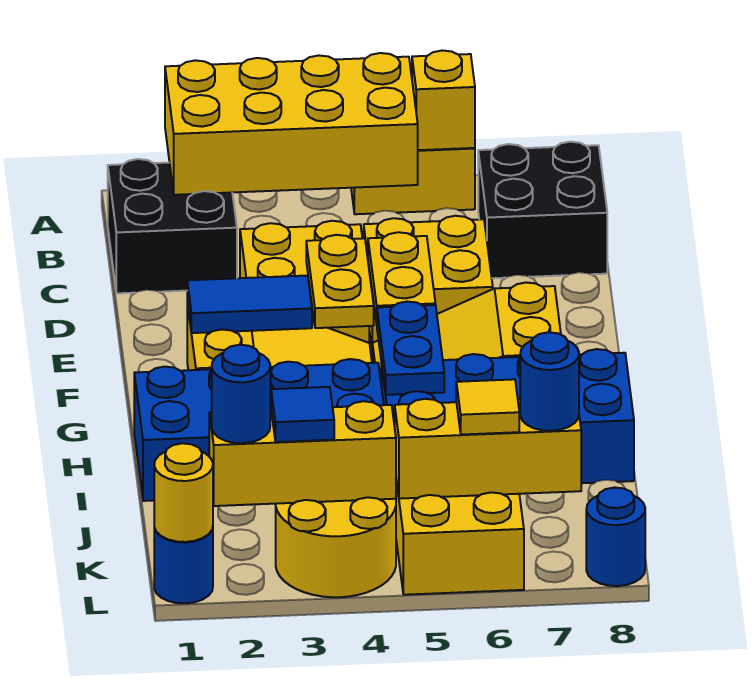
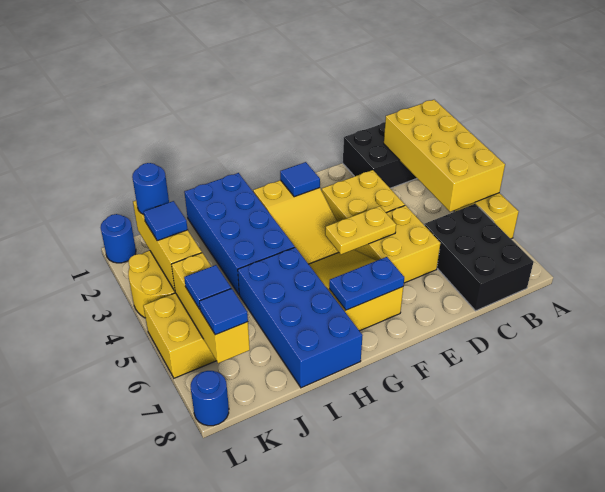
yellow 1x1 brick [412,50,475,150] -> none
black 2x2 brick [478,142,607,278] -> black 2x3 brick [424,204,533,311]
yellow 1x2 plate [306,235,374,328] -> none
blue 1x2 tile [187,276,312,333] -> blue 1x1 tile [280,162,320,197]
blue 1x2 plate [377,302,444,395] -> blue 1x2 plate moved to [329,257,404,310]
yellow 1x1 tile [456,379,519,435] -> blue 1x1 tile [184,265,231,309]
blue 1x1 round brick [520,332,579,431] -> blue 1x1 tile [199,288,248,335]
yellow 1x1 round brick [154,443,213,542] -> none

